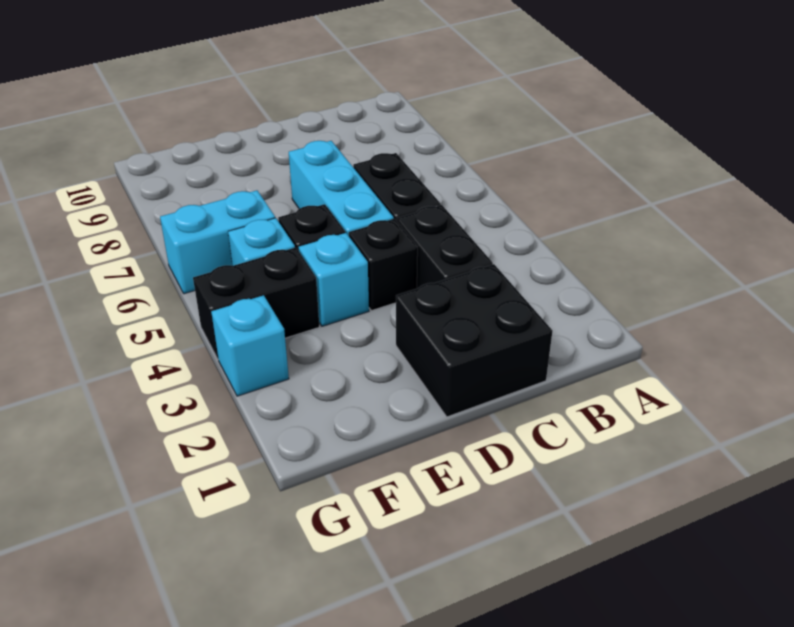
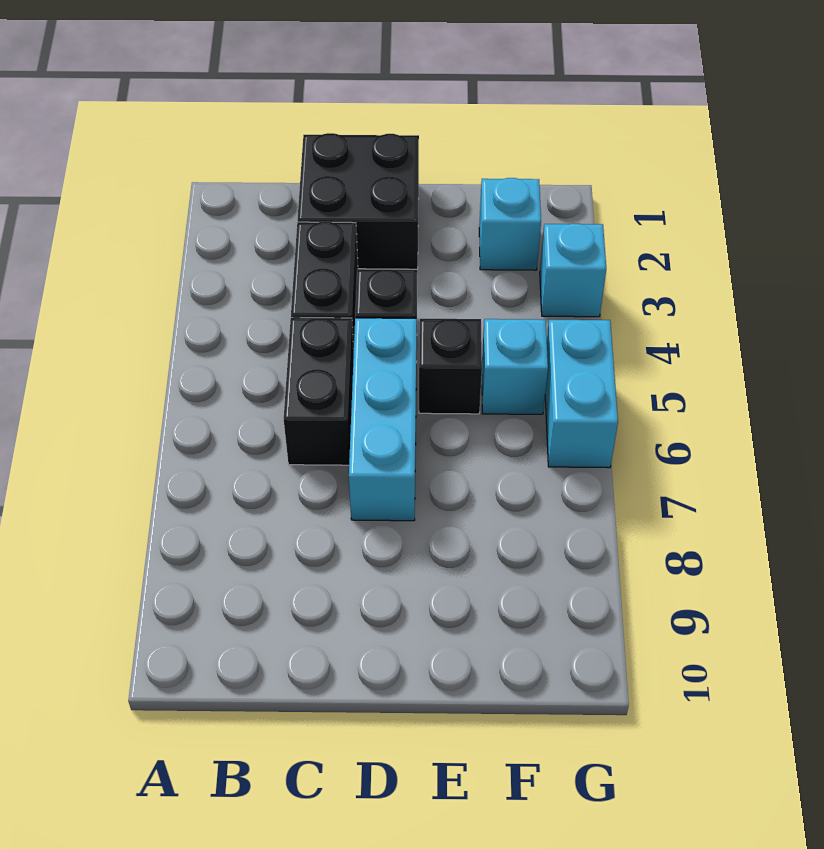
cyan 1x1 brick [298,233,369,326] -> cyan 1x1 brick moved to [479,178,541,270]
black 1x2 brick [193,248,319,360] -> none
cyan 1x2 brick [160,190,275,294] -> cyan 1x2 brick turned to [545,320,618,468]

